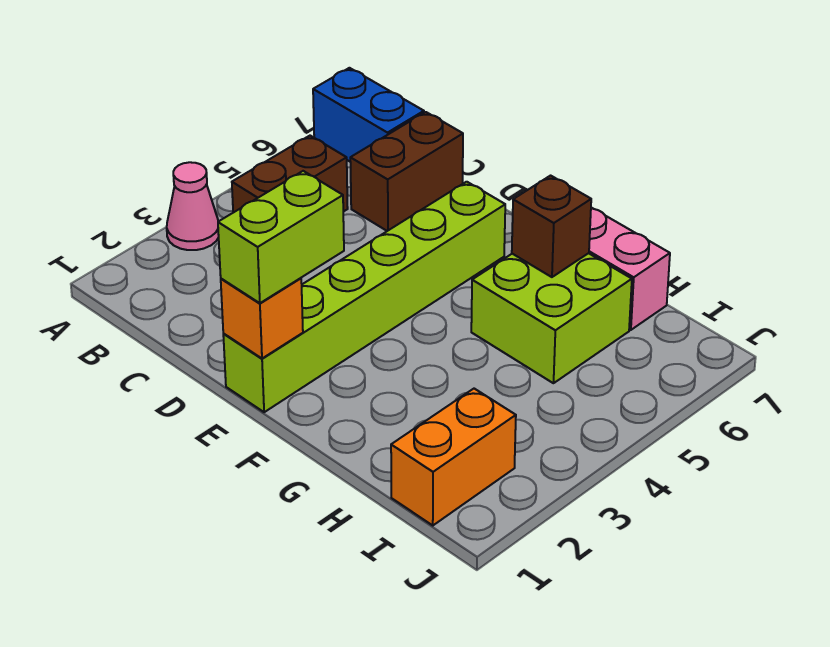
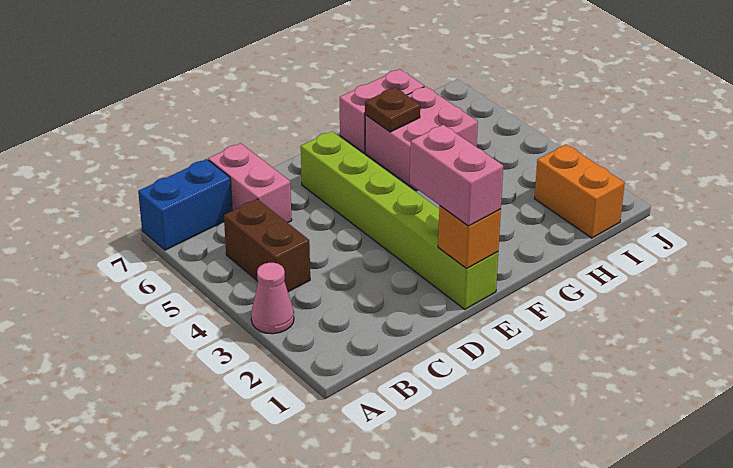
brown 1x2 brick [350,112,463,231] -> pink 1x2 brick [208,143,292,223]
lime 1x2 brick [218,171,344,303] -> pink 1x2 brick [410,125,503,226]
lime 2x2 brick [471,253,632,383] -> pink 2x2 brick [365,86,478,191]
brown 1x1 brick [512,176,591,277] -> brown 1x1 plate [365,88,420,132]

